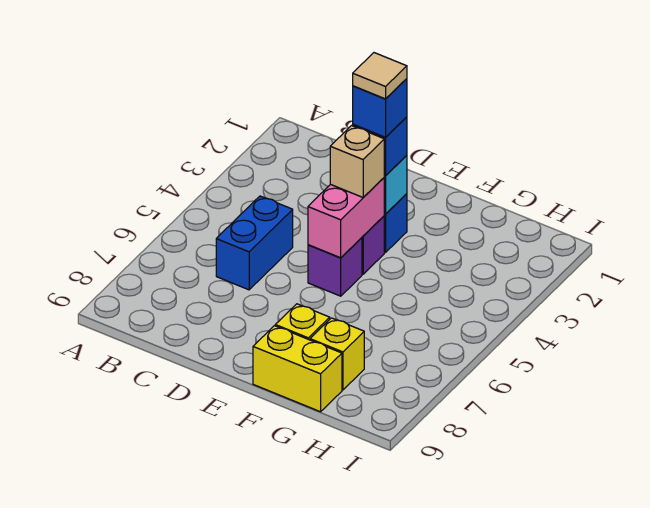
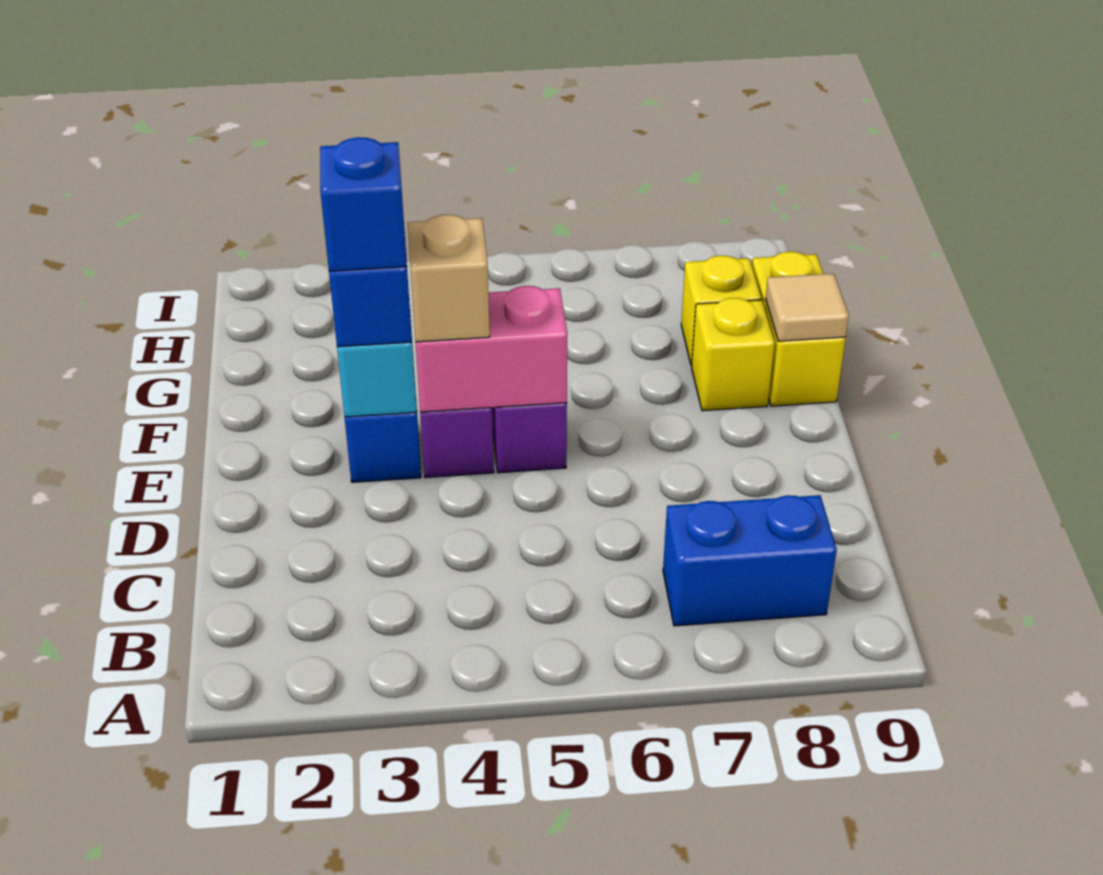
blue 1x2 brick [216,196,293,290] -> blue 1x2 brick moved to [663,495,837,626]
tan 1x1 tile [353,53,407,99] -> tan 1x1 tile moved to [765,273,849,341]

